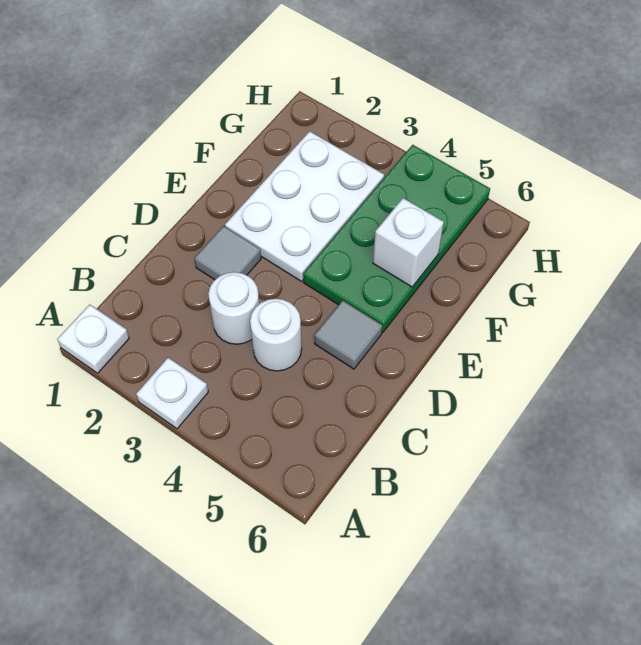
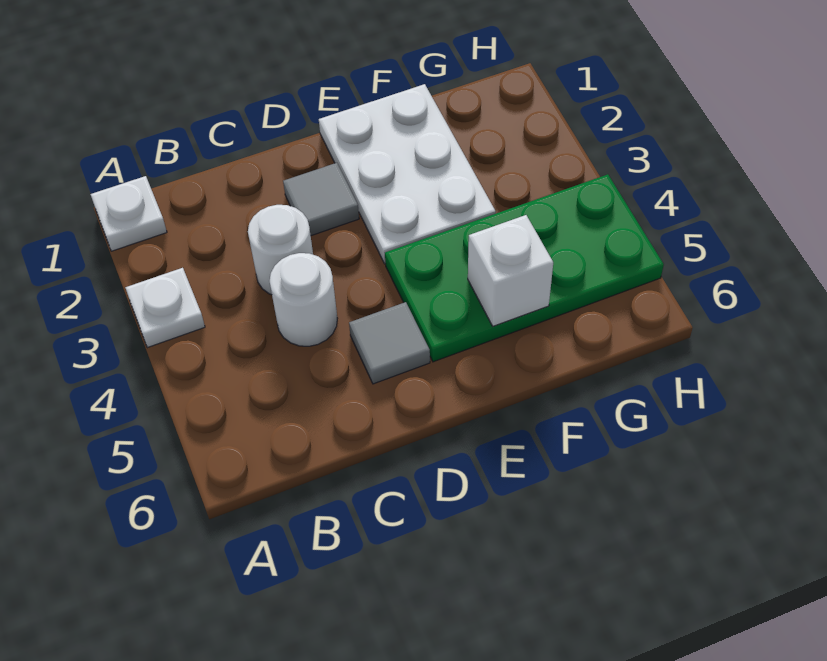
white 2x3 plate [225,131,384,281] -> white 2x3 plate turned to [319,84,496,264]

